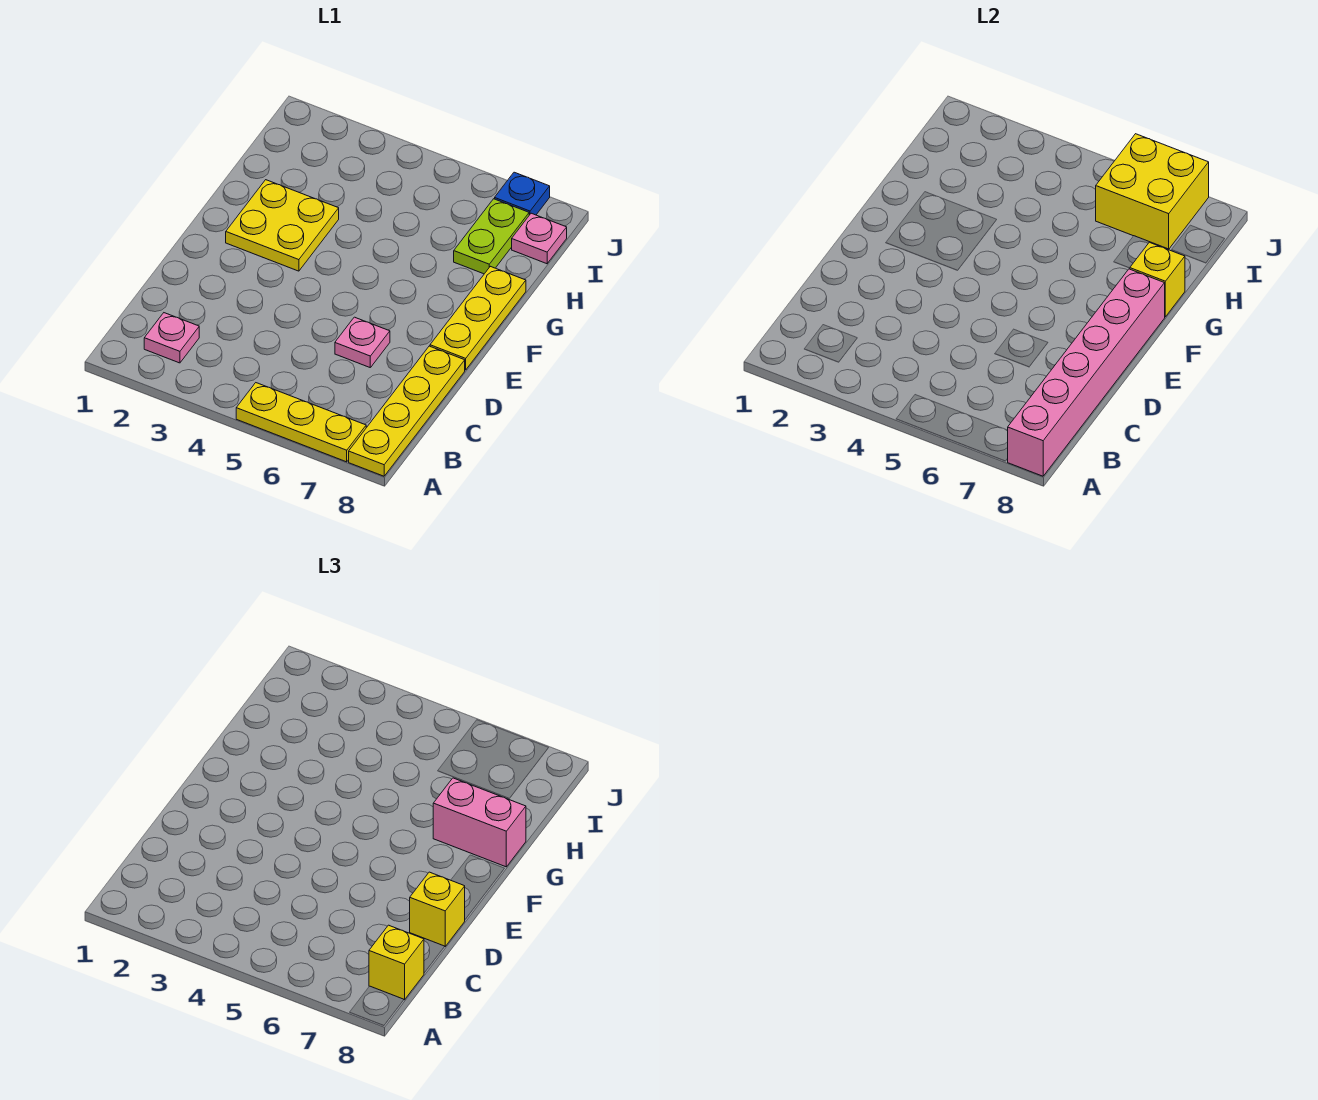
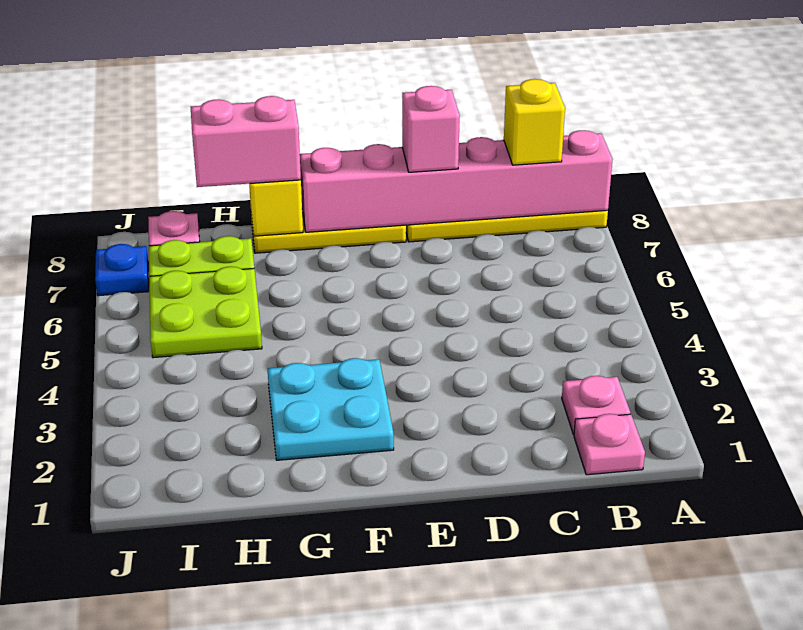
yellow 1x3 plate [236,383,366,462] -> none
pink 1x1 plate [335,317,390,367] -> pink 1x1 plate moved to [574,414,645,475]
yellow 1x1 brick [410,872,465,946] -> pink 1x1 brick [402,86,460,172]
yellow 2x2 plate [226,180,339,271] -> cyan 2x2 plate [268,358,394,460]
pink 1x2 brick [433,778,526,867] -> pink 1x2 brick turned to [191,96,301,187]
none -> lime 2x2 plate [149,266,262,358]
yellow 2x2 brick [1096,134,1209,249] -> none

